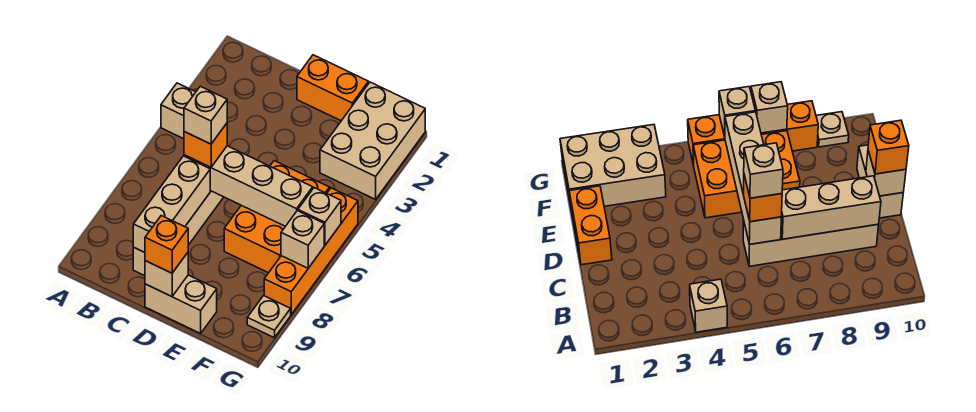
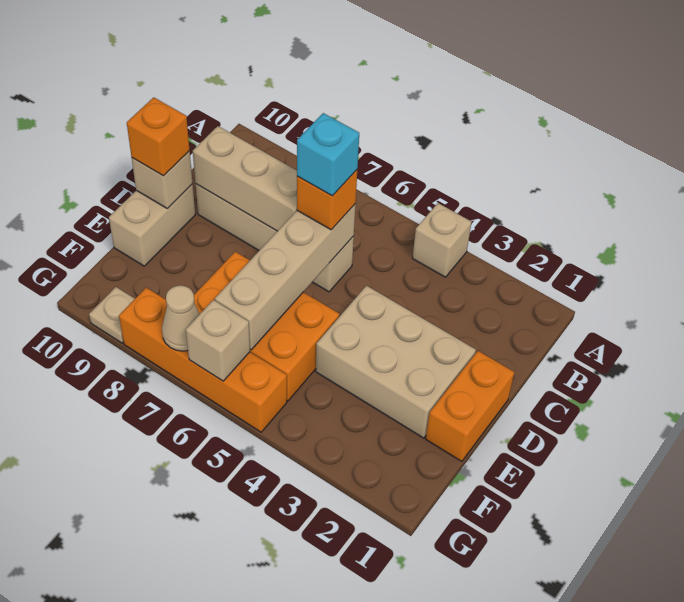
tan 1x1 brick [184,86,227,144] -> cyan 1x1 brick [297,113,359,196]
tan 2x3 brick [320,82,425,199] -> tan 2x3 brick moved to [316,286,476,438]
tan 1x1 brick [281,211,324,268] -> tan 1x1 cone [162,285,200,351]

